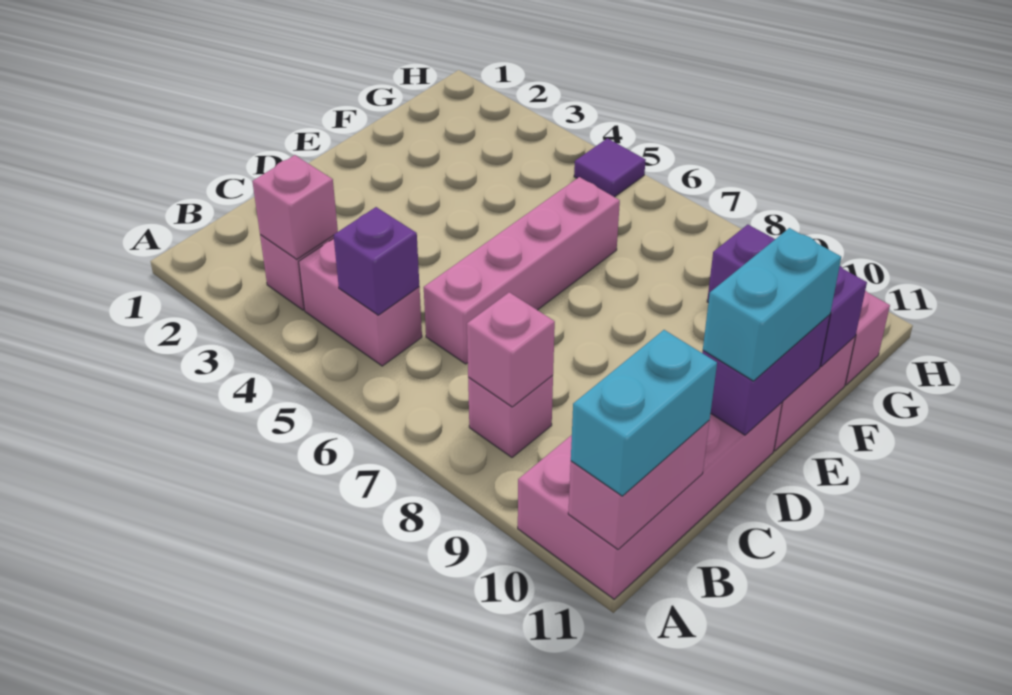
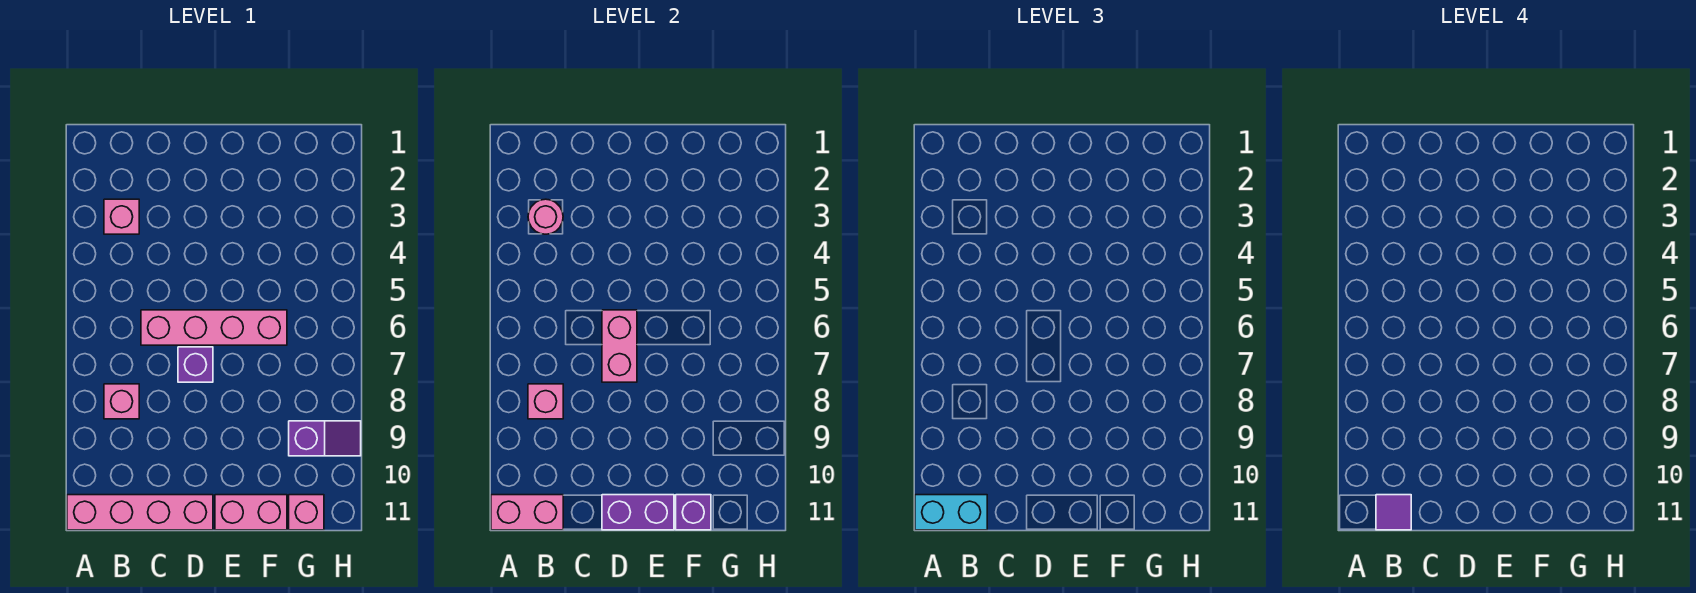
pink 2x4 brick [518,403,782,599] -> pink 1x4 brick [67,495,213,530]
pink 1x1 brick [252,155,338,259] -> pink 1x1 round brick [528,199,563,234]
pink 1x2 brick [299,238,422,366] -> pink 1x2 brick moved to [602,310,637,382]
purple 1x1 brick [334,207,419,315] -> purple 1x1 brick moved to [178,347,213,382]
cyan 1x2 brick [703,228,841,381] -> none
purple 1x1 tile [574,138,646,197] -> purple 1x1 tile moved to [1376,495,1411,530]

